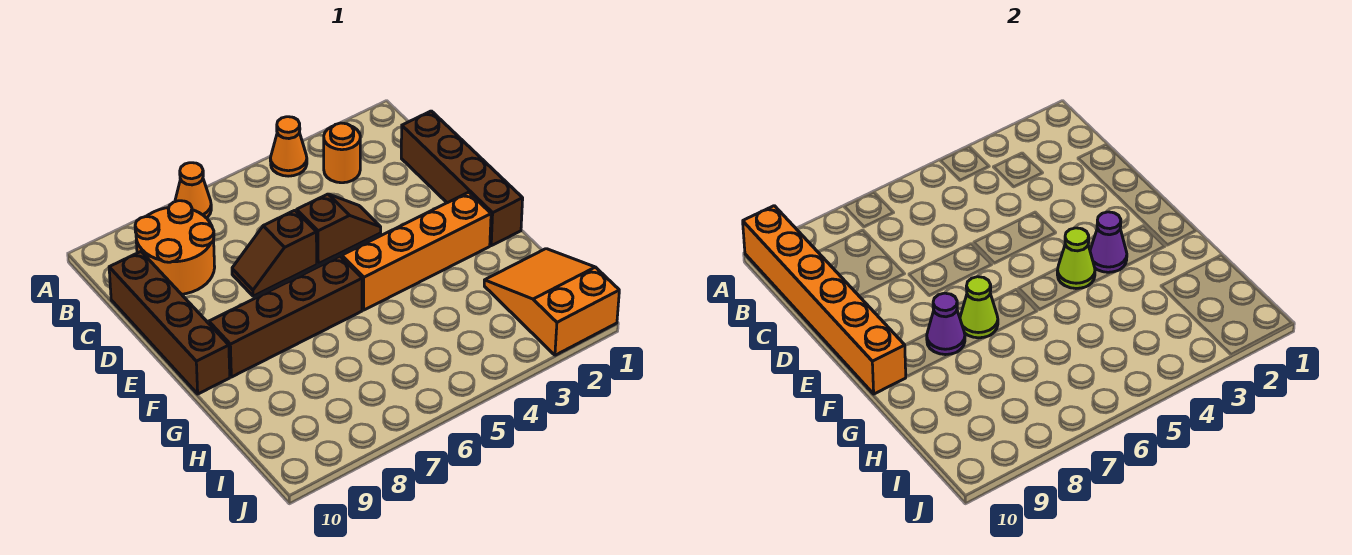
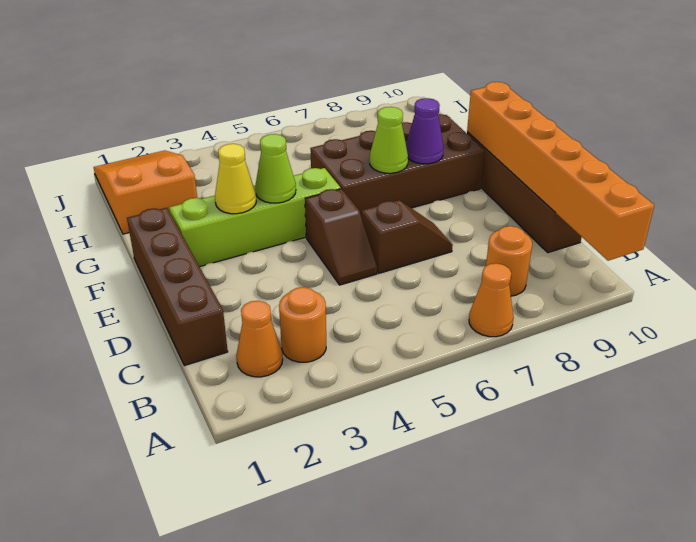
orange 1x1 cone [270,117,307,176] -> orange 1x1 cone moved to [236,301,283,377]
orange 2x2 round brick [135,201,215,294] -> orange 1x1 round brick [486,226,532,296]
brown 1x2 slope [297,194,381,264] -> brown 1x2 slope turned to [305,189,377,285]
orange 1x4 brick [342,192,491,310] -> lime 1x4 brick [169,168,341,267]
purple 1x1 cone [1090,212,1127,272] -> yellow 1x1 cone [215,144,256,214]
brown 1x4 brick [209,256,362,377] -> brown 2x4 brick [310,114,485,214]
orange 2x3 slope [484,249,619,355] -> orange 2x3 slope turned to [94,150,197,234]

